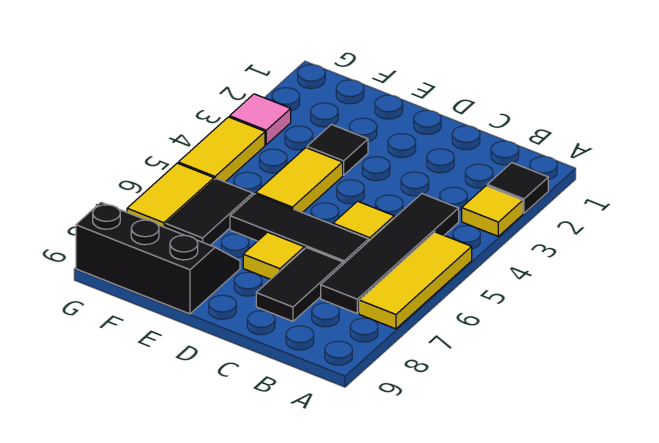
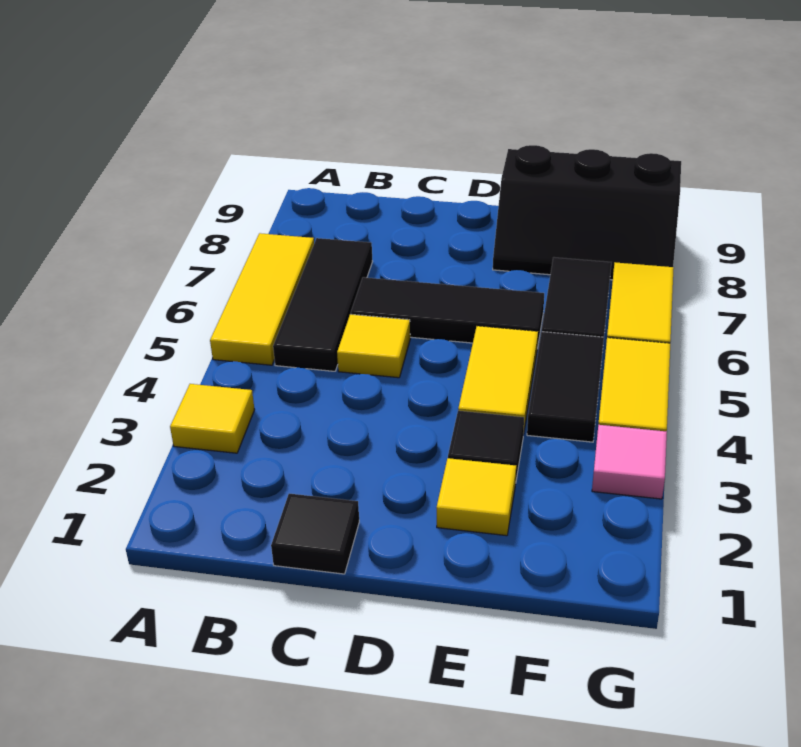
black 1x1 tile [487,163,548,213] -> black 1x1 tile moved to [271,494,359,574]
black 1x4 tile [321,194,459,313] -> black 1x3 tile [273,238,373,371]
black 1x2 tile [256,248,343,321] -> black 1x2 tile moved to [527,332,604,442]
yellow 1x1 tile [243,232,304,279] -> yellow 1x1 tile moved to [436,458,516,536]

